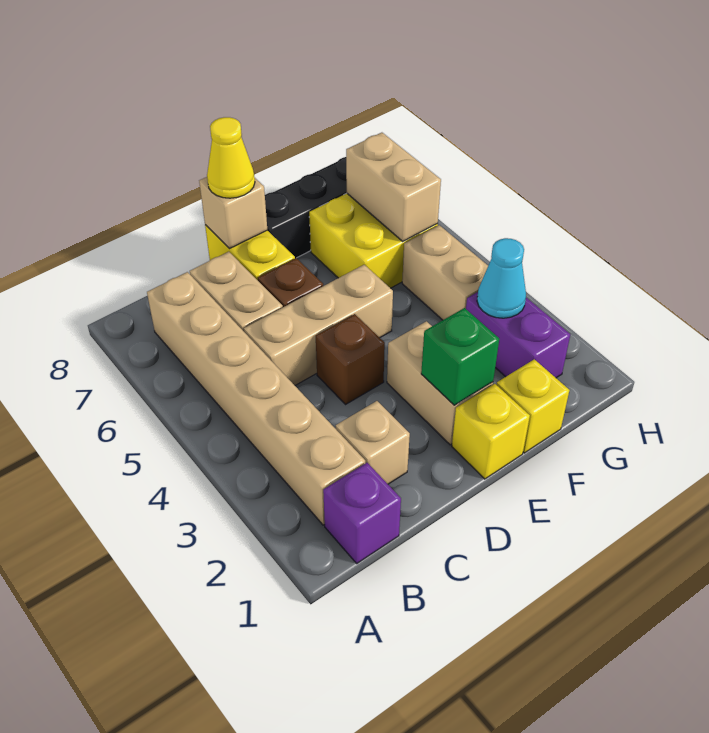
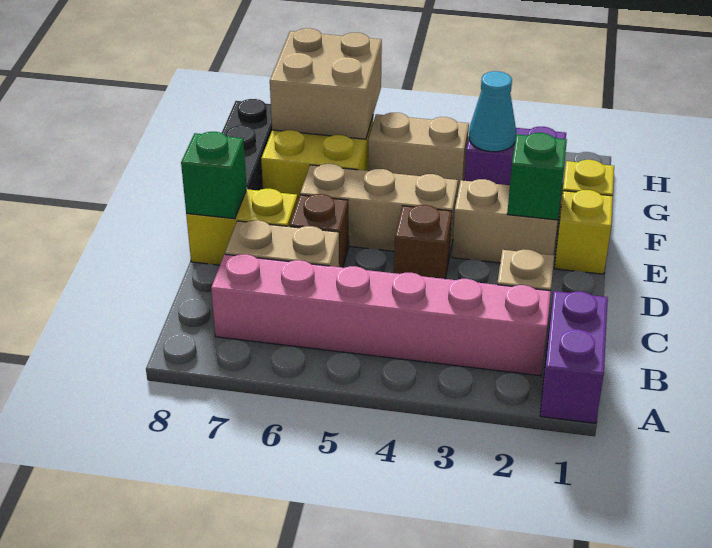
purple 1x1 brick [323,463,401,563] -> purple 1x2 brick [540,291,608,423]
tan 1x6 brick [147,272,365,525] -> pink 1x6 brick [211,254,551,376]
tan 1x3 brick [244,265,393,385] -> tan 1x3 brick turned to [300,164,458,257]
tan 1x1 brick [199,177,267,249] -> green 1x1 brick [181,132,247,219]
yellow 1x1 cone [207,117,255,198] -> none
tan 1x2 brick [346,133,441,241] -> tan 2x2 brick [270,28,382,139]

